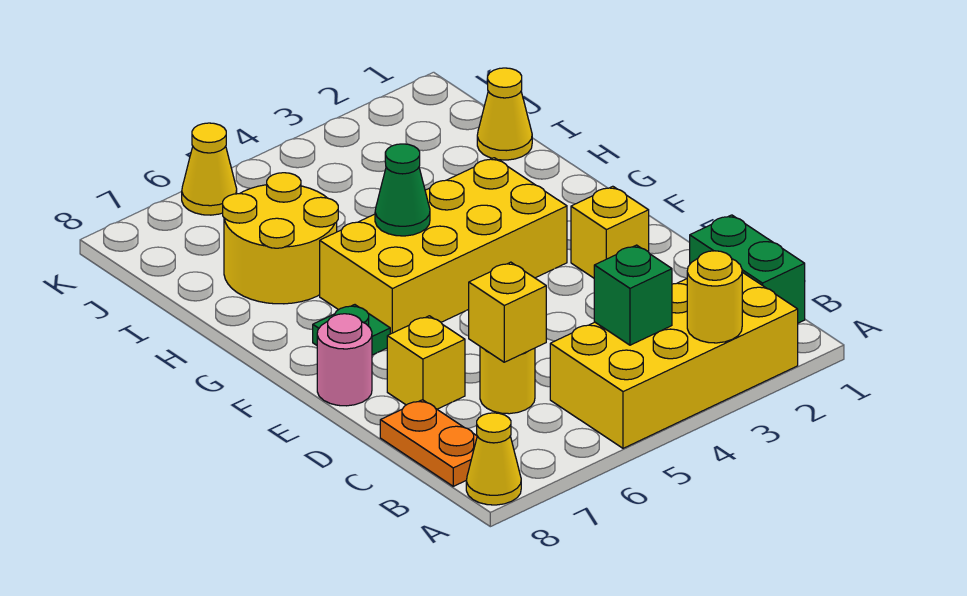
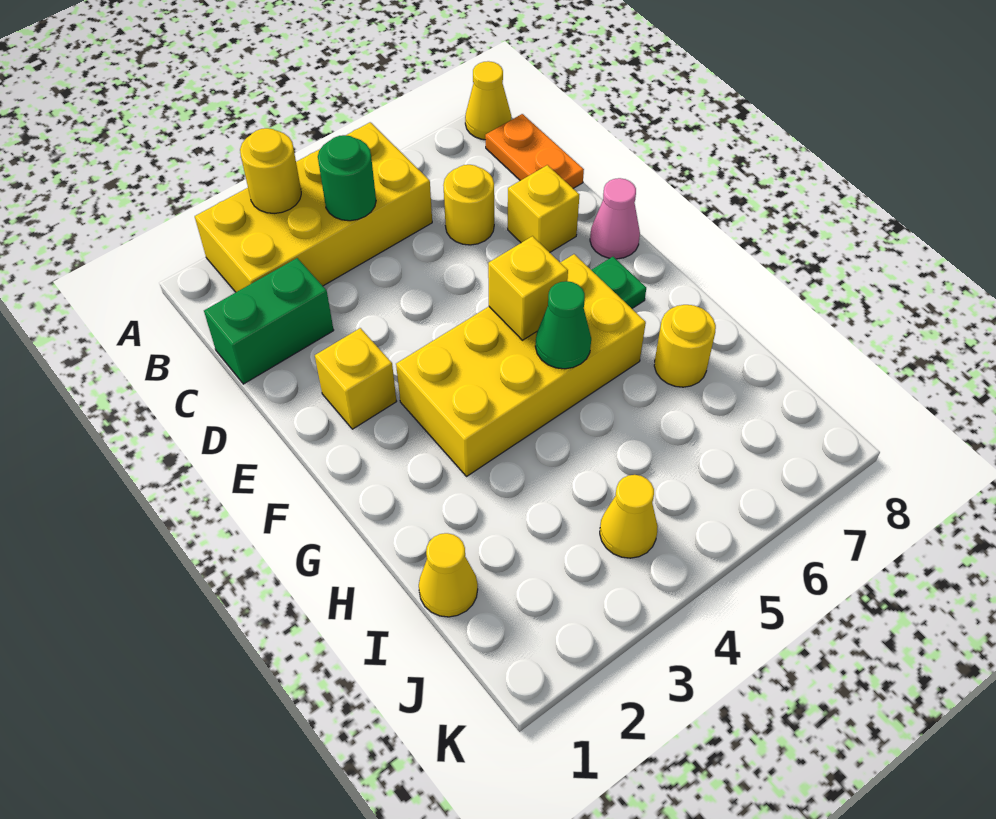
green 1x2 brick [690,215,805,323] -> green 1x2 brick turned to [204,258,334,384]
green 1x1 brick [594,245,672,345] -> green 1x1 round brick [318,135,376,221]
yellow 1x1 brick [469,262,546,362] -> yellow 1x1 brick moved to [488,236,568,340]
pink 1x1 round brick [317,314,372,406] -> pink 1x1 cone [590,178,640,259]
yellow 2x2 round brick [223,173,338,304] -> yellow 1x1 round brick [654,305,716,387]
yellow 1x1 cone [182,123,237,215] -> yellow 1x1 cone moved to [600,475,658,558]

